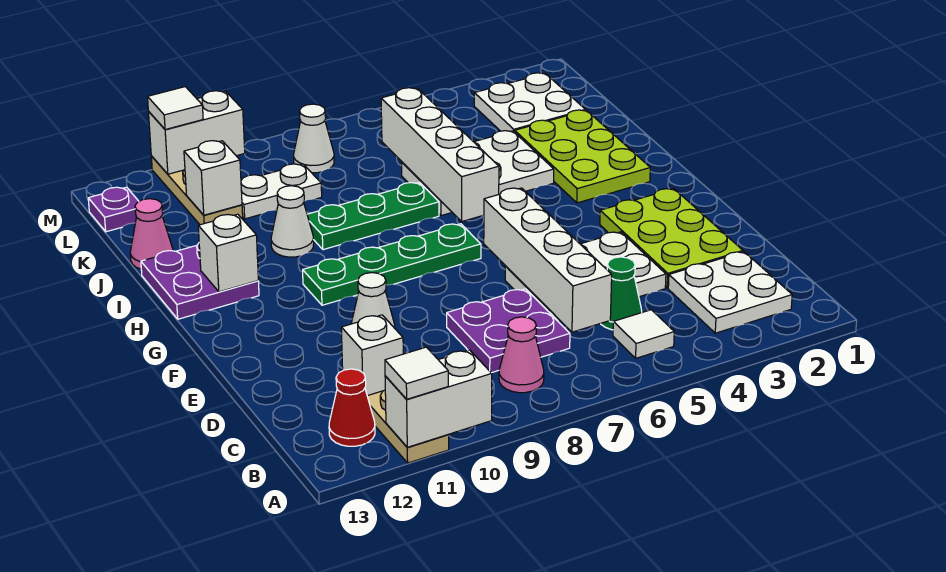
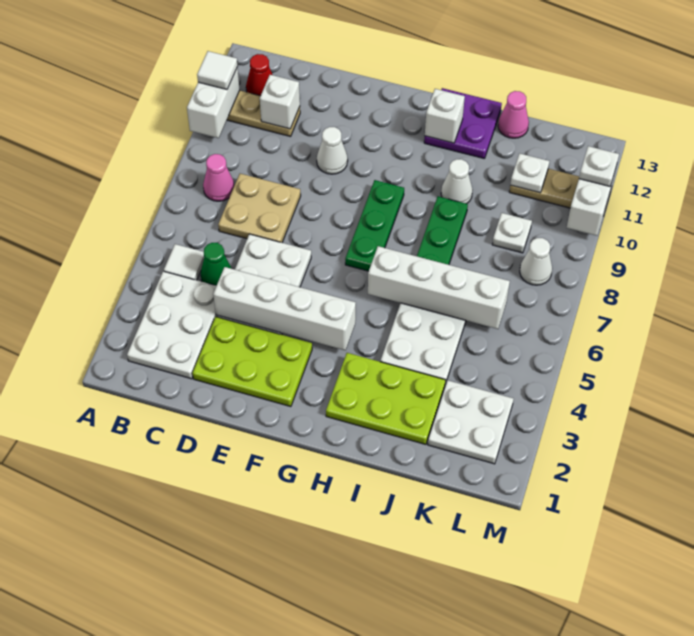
white 2x2 plate [668,252,792,333] -> white 2x3 plate [127,271,216,379]
white 1x4 brick [484,188,612,332] -> white 1x4 brick moved to [213,267,356,350]
purple 2x2 plate [447,289,570,373] -> tan 2x2 plate [218,174,301,243]
green 1x4 plate [303,224,481,305] -> green 1x3 plate [345,180,404,271]
white 1x2 plate [241,164,322,219] -> white 1x1 plate [492,213,532,253]
white 1x1 brick [184,141,242,215] -> white 1x1 plate [510,153,549,193]
purple 1x1 plate [88,187,139,232] -> none
white 1x1 tile [148,87,203,130] -> white 1x1 plate [579,146,619,186]

